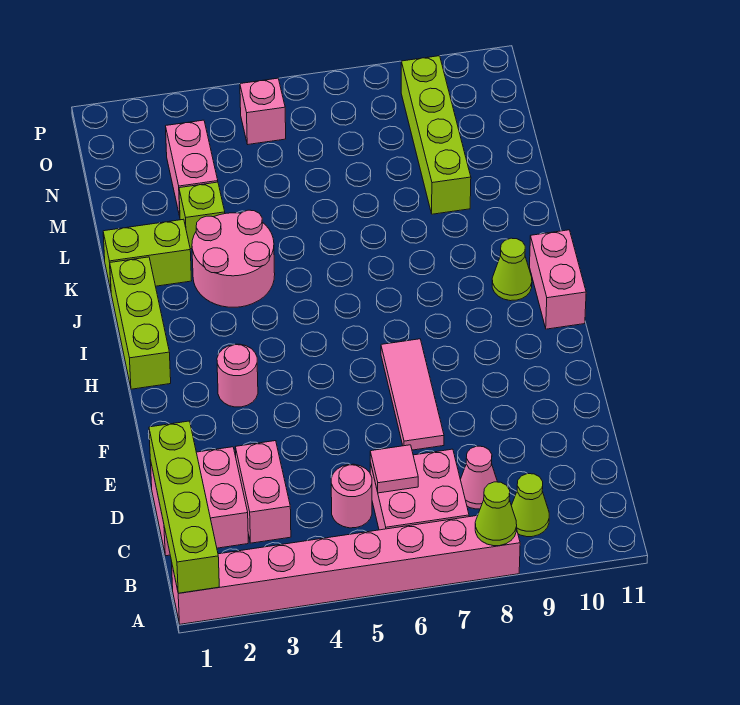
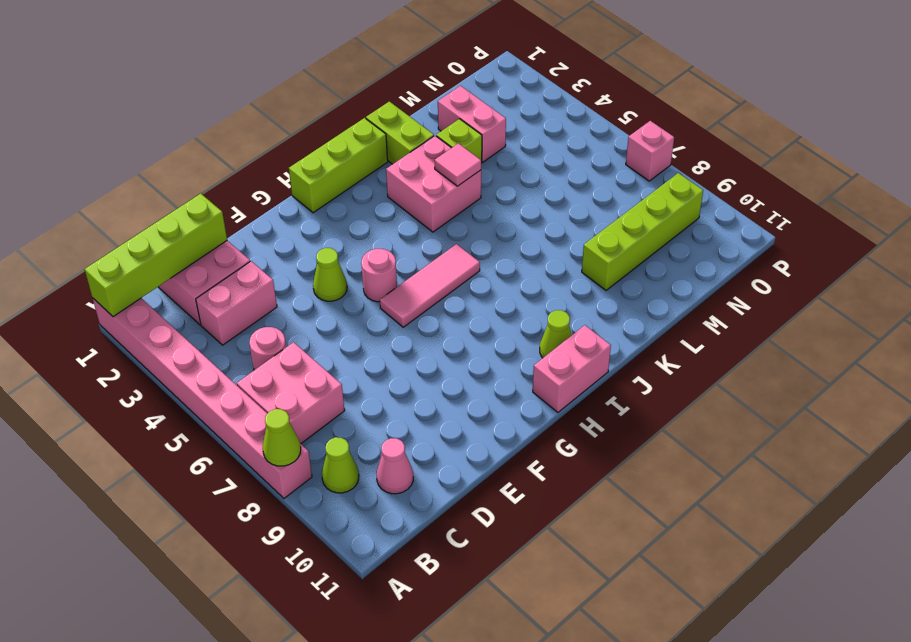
pink 1x1 tile [370,445,418,493] -> pink 1x1 tile moved to [435,143,481,186]
pink 1x1 cone [460,446,497,509] -> pink 1x1 cone moved to [377,438,413,494]
pink 1x3 tile [381,339,444,450] -> pink 1x3 tile moved to [380,244,480,327]
none -> lime 1x1 cone [313,248,347,301]
pink 1x1 round brick [217,344,258,407] -> pink 1x1 round brick moved to [361,249,397,302]
pink 2x2 round brick [192,210,275,307] -> pink 2x2 brick [386,136,481,232]
pink 1x2 brick [166,120,218,216] -> pink 1x2 brick turned to [438,86,506,162]
pink 1x1 brick [240,78,286,144] -> pink 1x1 brick moved to [626,121,674,181]

